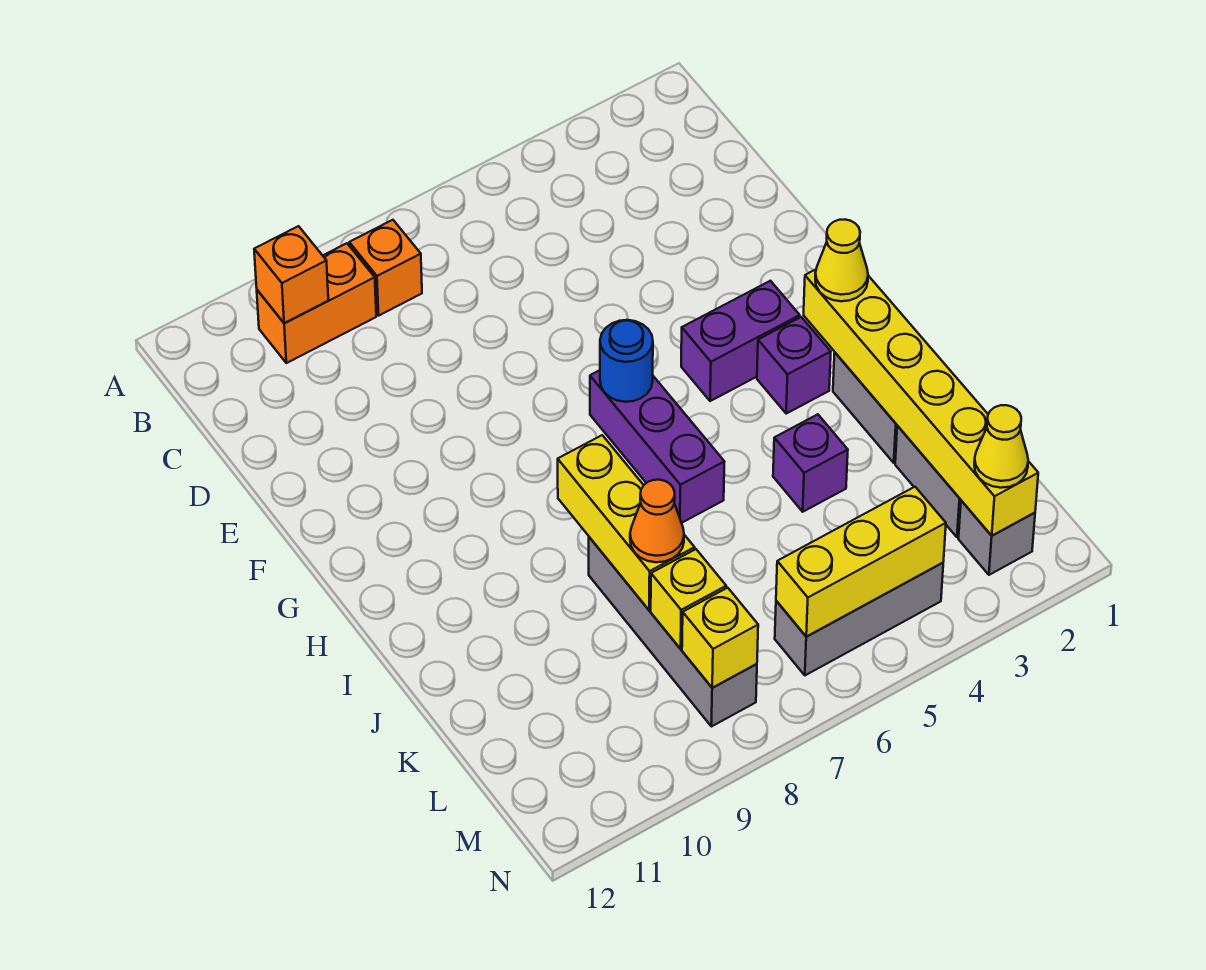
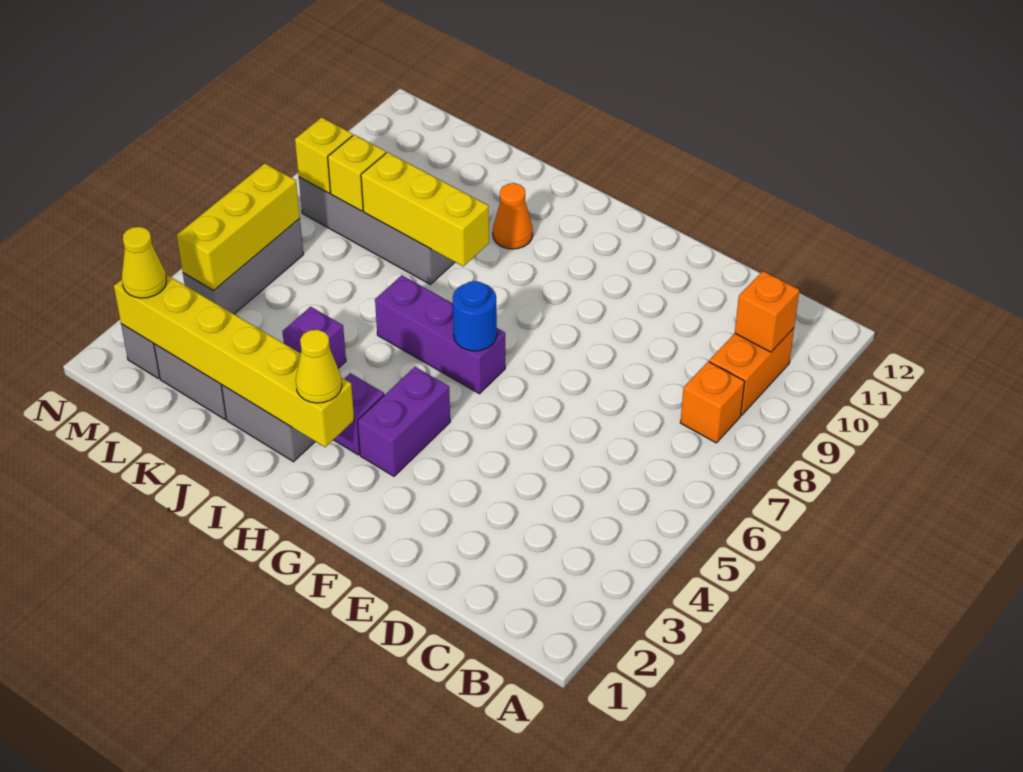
orange 1x1 cone [630,480,684,562] -> orange 1x1 cone moved to [493,183,533,249]

